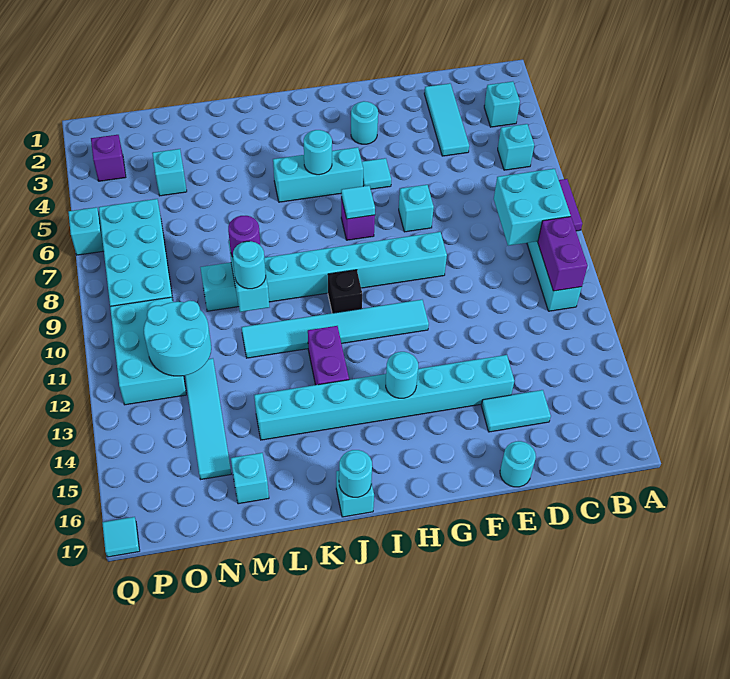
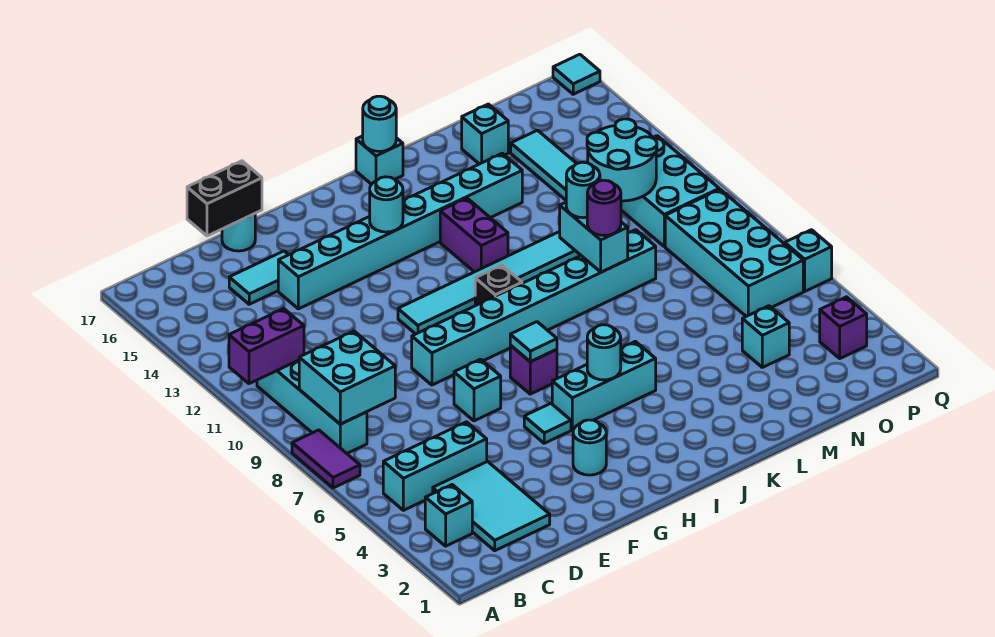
cyan 1x1 brick [498,124,534,170] -> cyan 1x3 brick [383,422,487,510]
purple 1x2 brick [538,217,588,291] -> purple 1x2 brick turned to [229,309,304,384]
cyan 1x3 tile [424,83,469,156] -> cyan 2x3 tile [433,462,550,551]
none -> black 1x2 brick [187,161,262,236]

